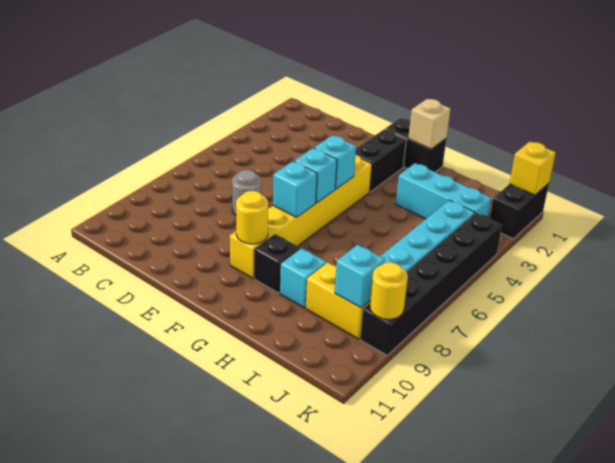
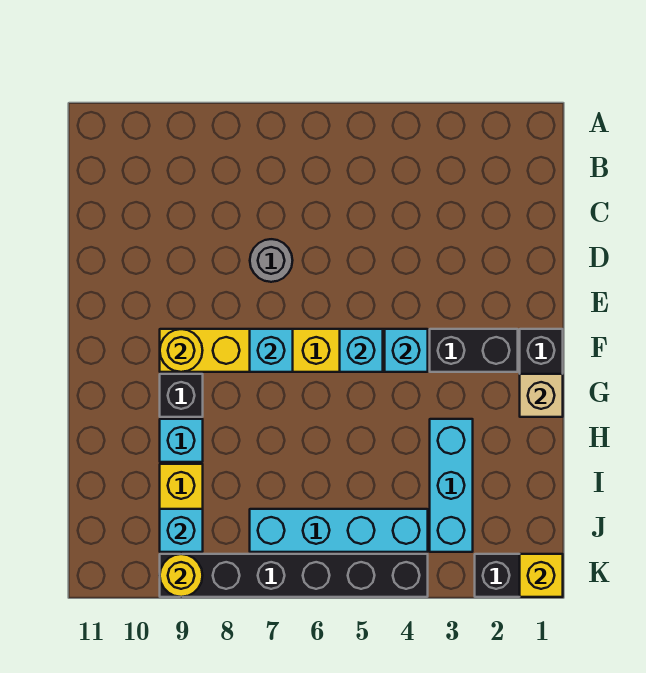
cyan 1x1 brick [294,148,337,203] -> cyan 1x1 brick moved to [385,329,428,372]

